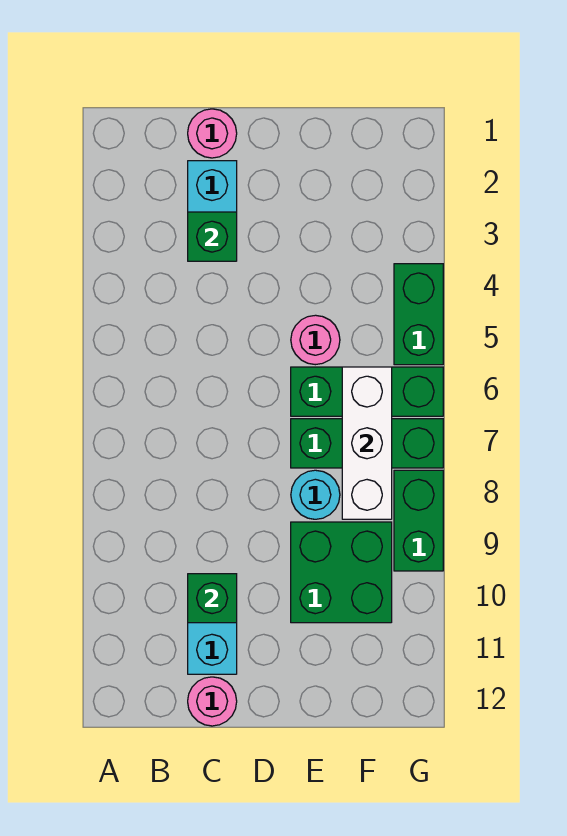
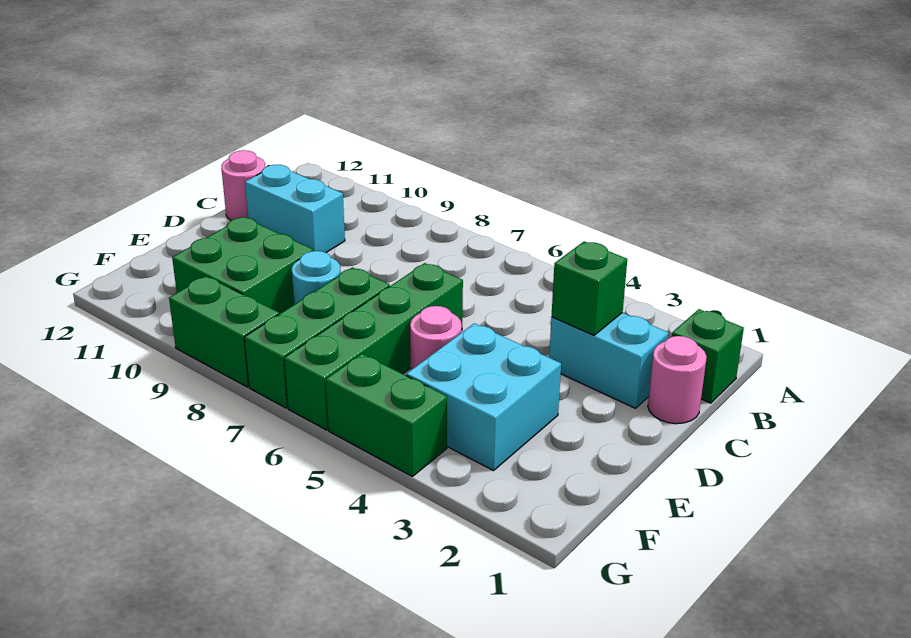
green 1x1 brick [188,574,237,623] -> green 1x1 brick moved to [672,309,744,403]
none -> cyan 2x2 brick [406,323,561,471]
green 1x3 brick [291,367,443,416] -> green 1x4 brick [284,263,463,430]
white 1x3 brick [342,367,392,519] -> none

